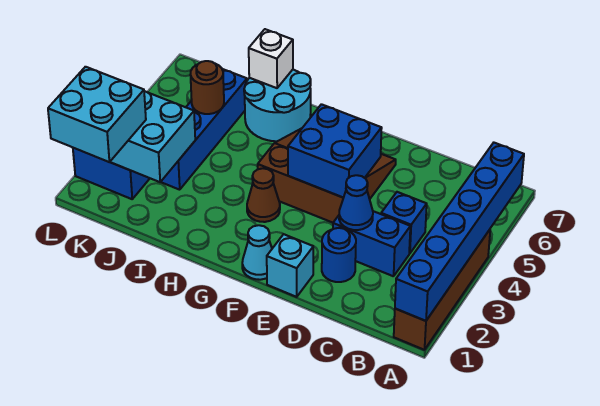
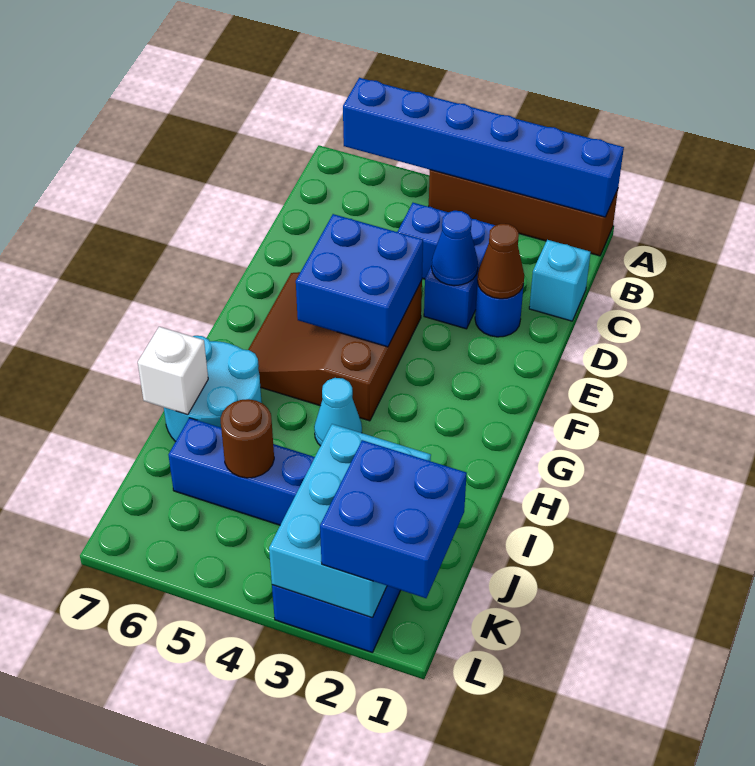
cyan 1x1 brick [267,234,313,297] -> cyan 1x1 brick moved to [529,240,591,321]
cyan 1x1 cone [242,225,272,280] -> cyan 1x1 cone moved to [314,378,362,446]
brown 1x1 cone [247,168,280,222] -> brown 1x1 cone moved to [477,224,524,299]
cyan 2x2 brick [48,67,146,162] -> blue 2x2 brick [320,440,467,598]

